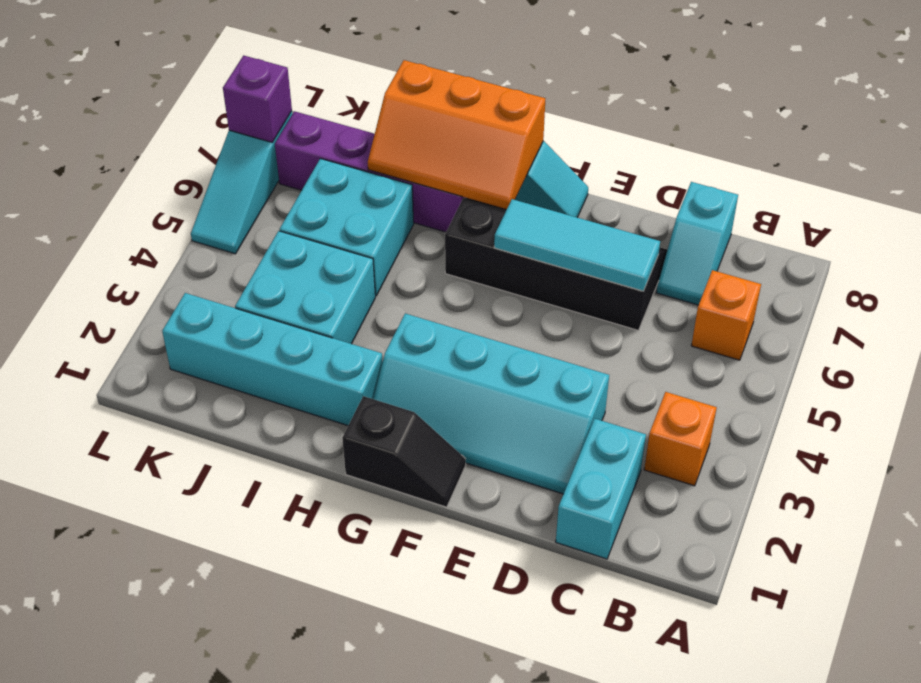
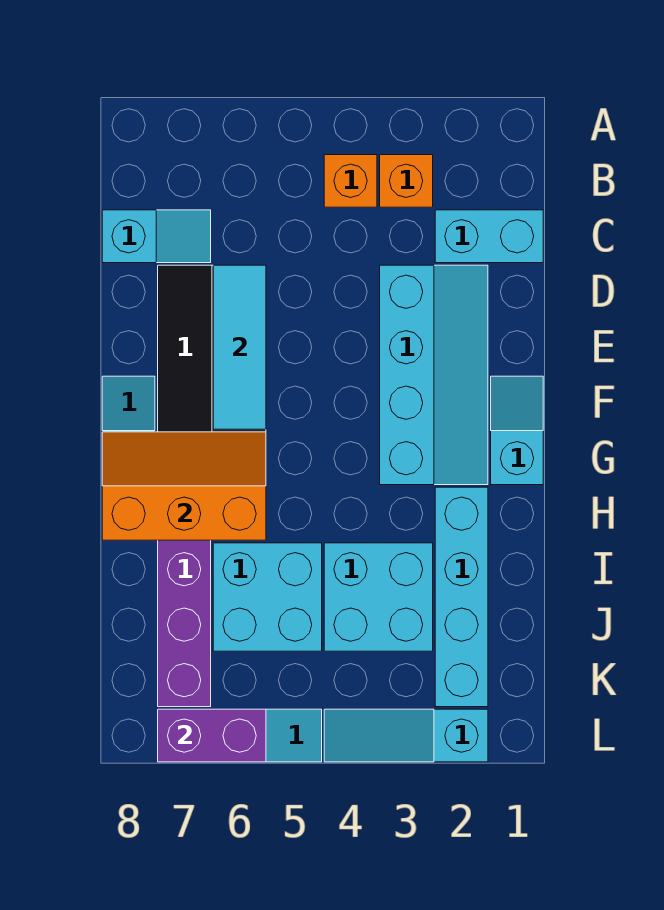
orange 1x1 brick [691,270,761,360] -> orange 1x1 brick moved to [324,155,377,207]
black 1x2 slope [342,396,466,507] -> cyan 1x2 slope [491,376,543,485]
orange 2x3 slope [368,60,545,209] -> orange 2x3 slope turned to [102,432,266,540]
none -> cyan 1x3 slope [324,709,488,762]
purple 1x1 brick [223,55,292,142] -> purple 1x2 brick [158,709,266,762]

